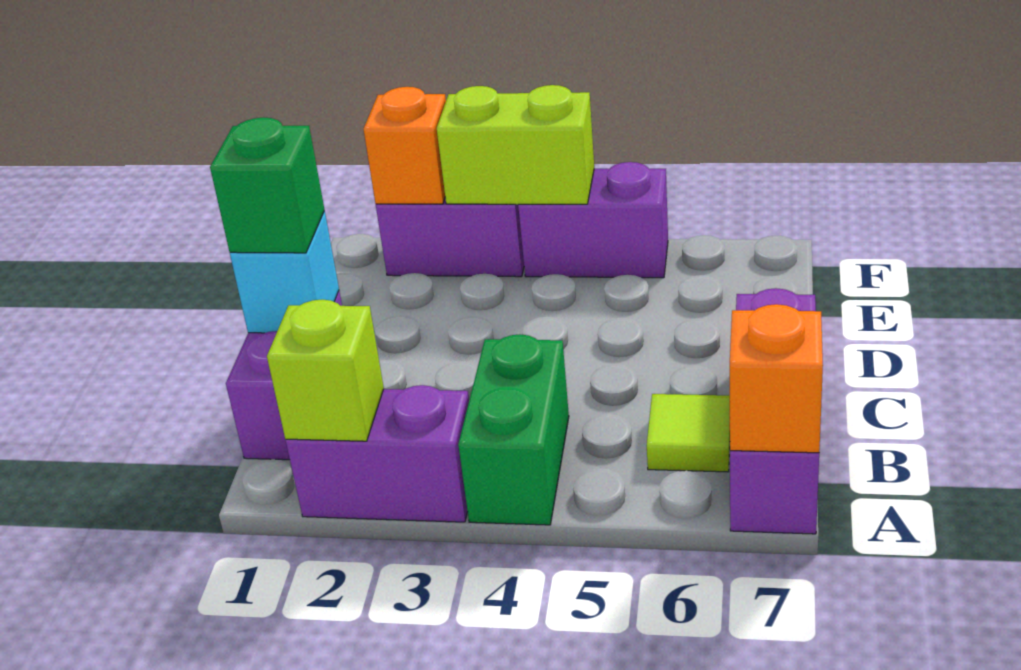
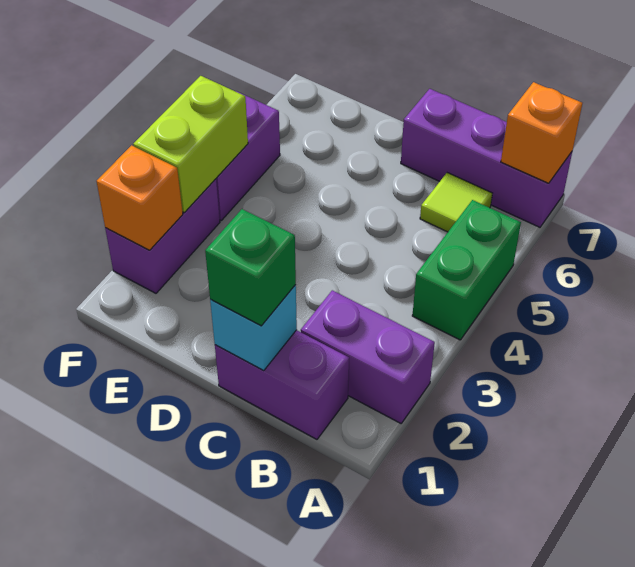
purple 1x2 brick [286,385,469,522] -> purple 1x2 brick turned to [301,290,435,423]
lime 1x1 brick [267,299,384,441] -> none
green 1x2 brick [458,334,569,525] -> green 1x2 brick turned to [412,200,521,340]

